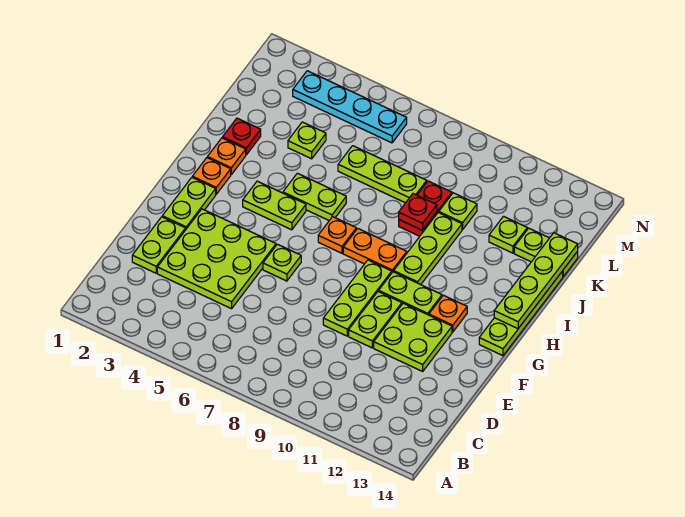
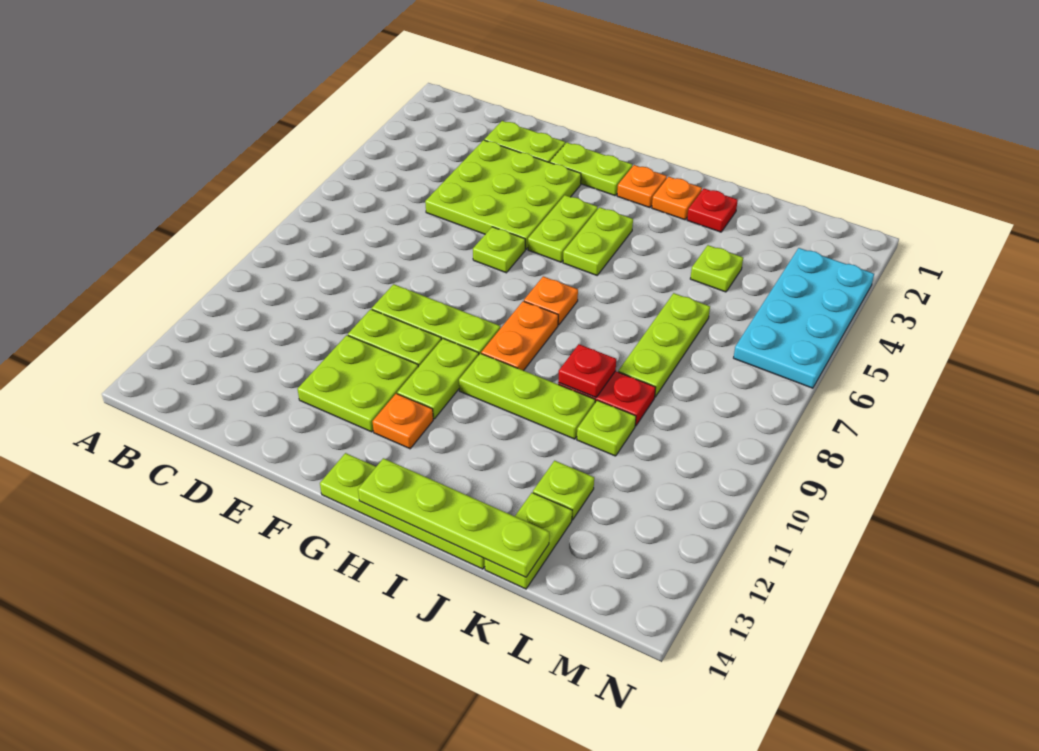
lime 1x2 plate [283,173,346,220] -> lime 1x2 plate moved to [528,195,598,262]
cyan 1x4 plate [293,71,407,143] -> cyan 2x4 plate [734,248,874,388]

